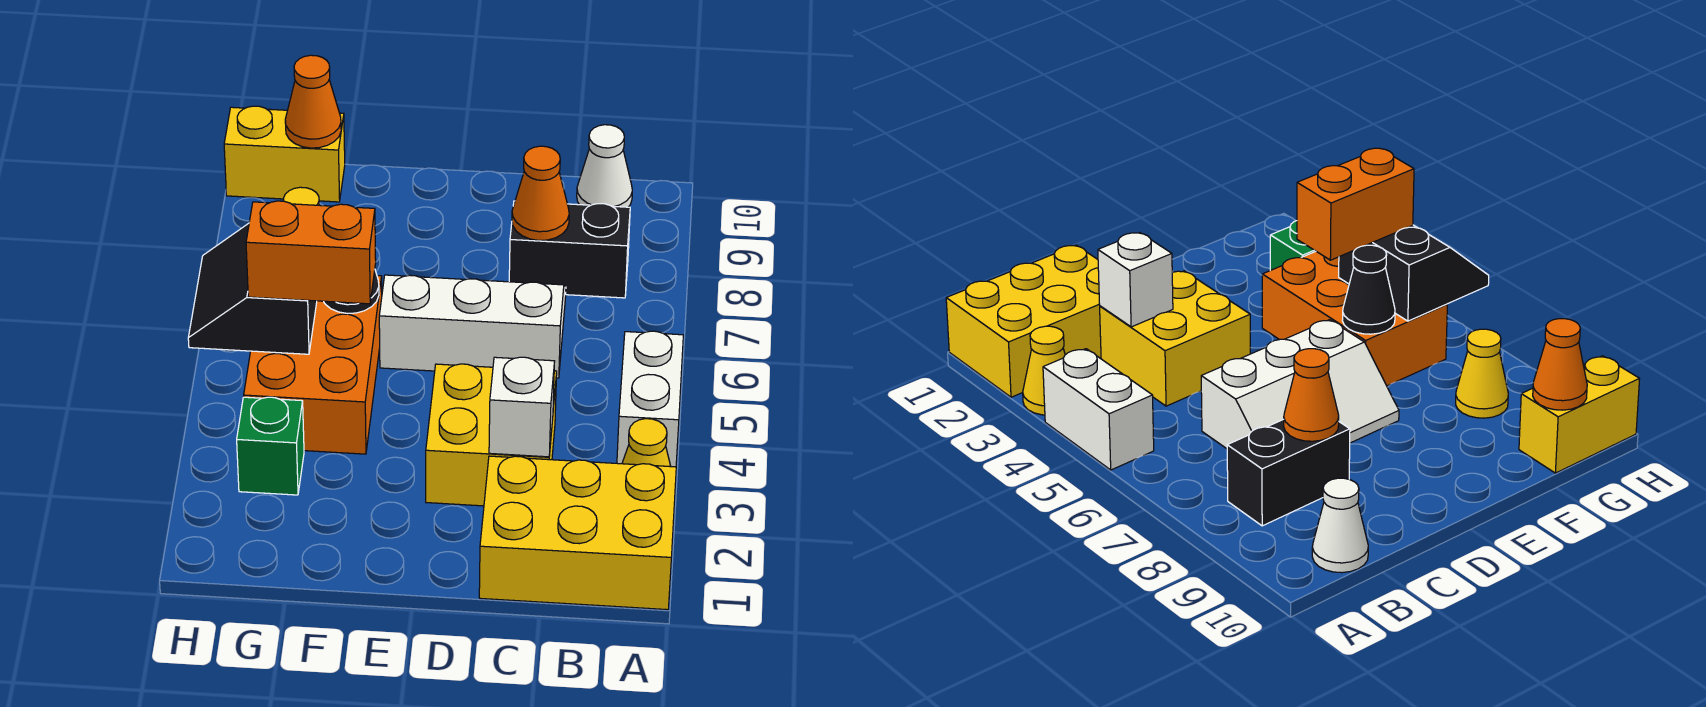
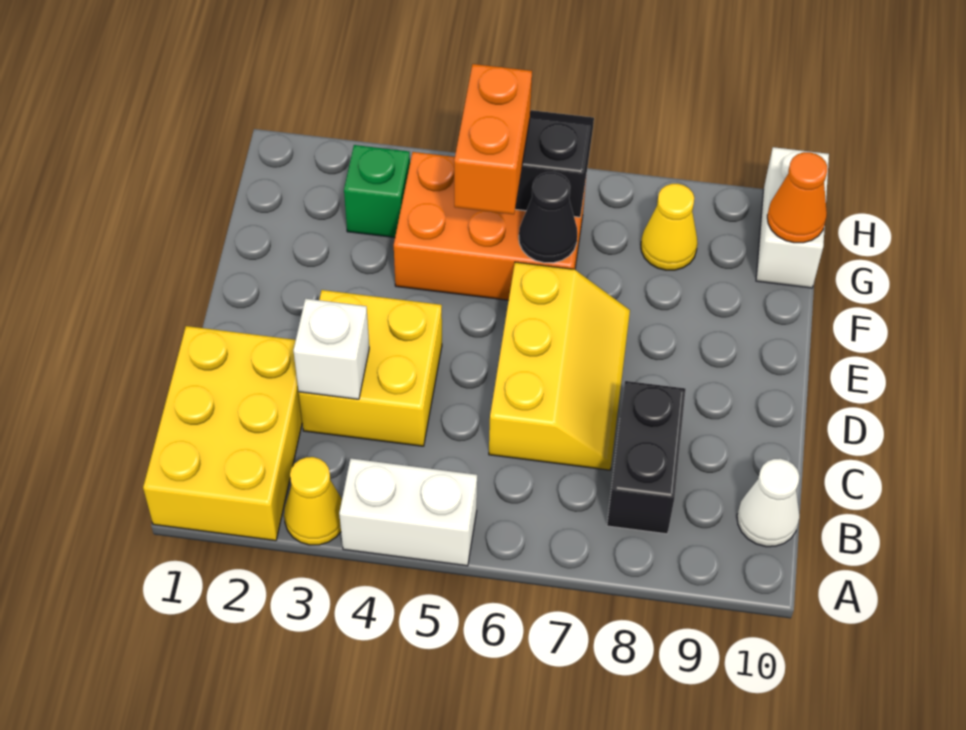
white 2x3 slope [379,275,566,378] -> yellow 2x3 slope [489,262,630,470]
orange 1x1 cone [512,146,569,240] -> none
yellow 1x2 brick [224,106,345,202] -> white 1x2 brick [756,147,829,288]

